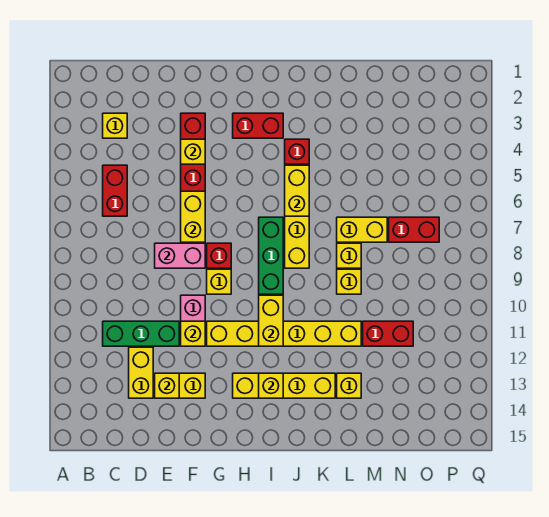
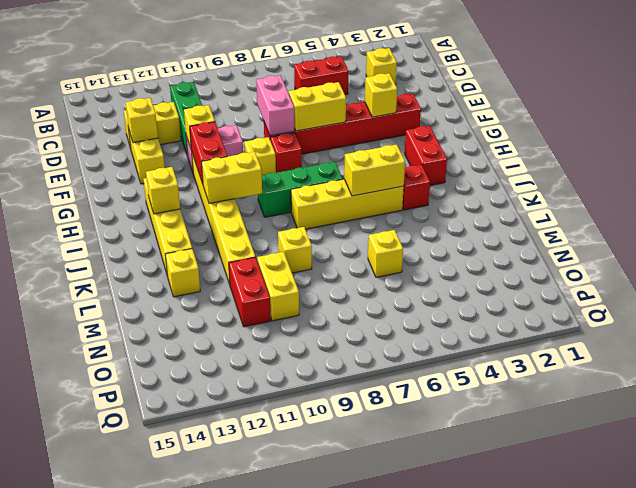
yellow 1x2 brick [337,217,387,242] -> yellow 1x2 brick moved to [257,252,299,321]
yellow 1x1 brick [337,243,361,268] -> yellow 1x1 brick moved to [368,230,403,277]
red 1x2 brick [389,217,439,242] -> red 1x2 brick moved to [190,122,227,184]

